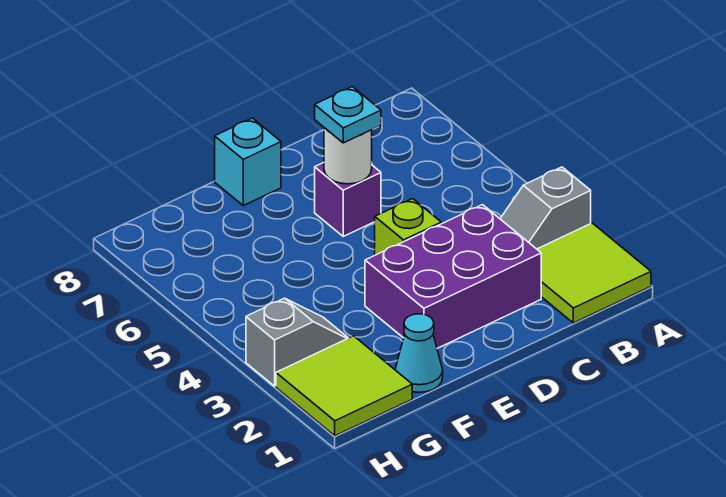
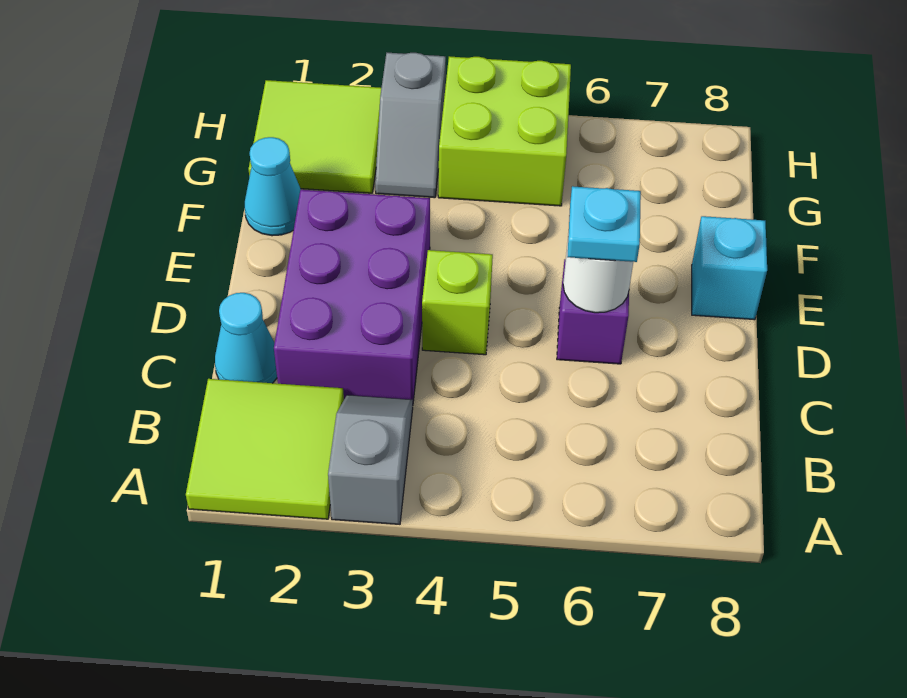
none -> cyan 1x1 cone [215,293,277,383]
none -> lime 2x2 brick [438,56,571,206]

